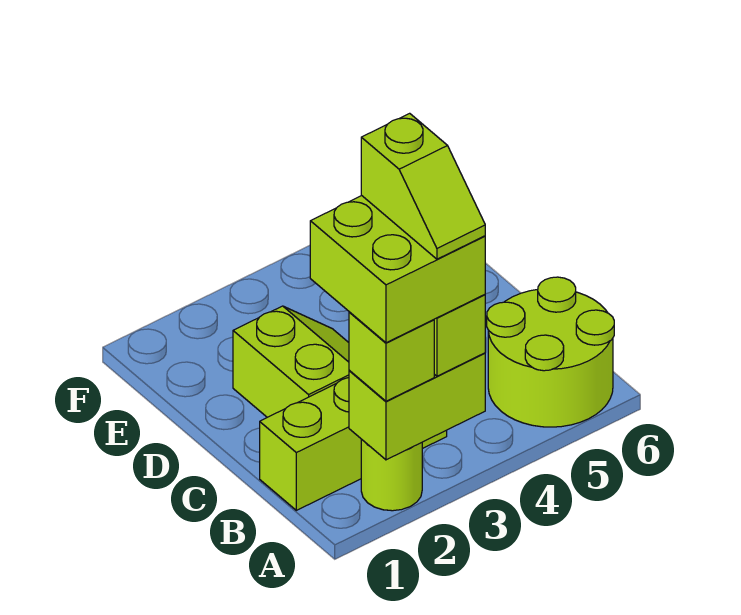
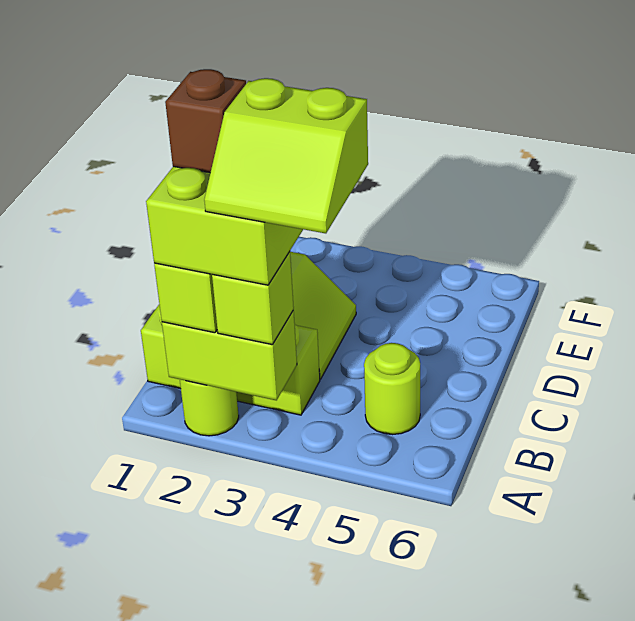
lime 1x2 slope [361,113,485,259] -> lime 2x2 slope [204,78,368,233]
lime 2x2 round brick [487,277,614,427] -> lime 1x1 round brick [364,343,420,435]
none -> brown 1x1 brick [165,69,246,173]

